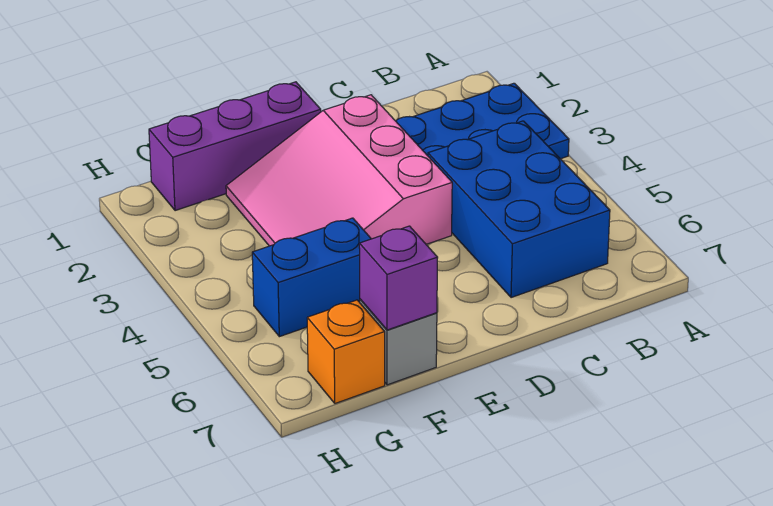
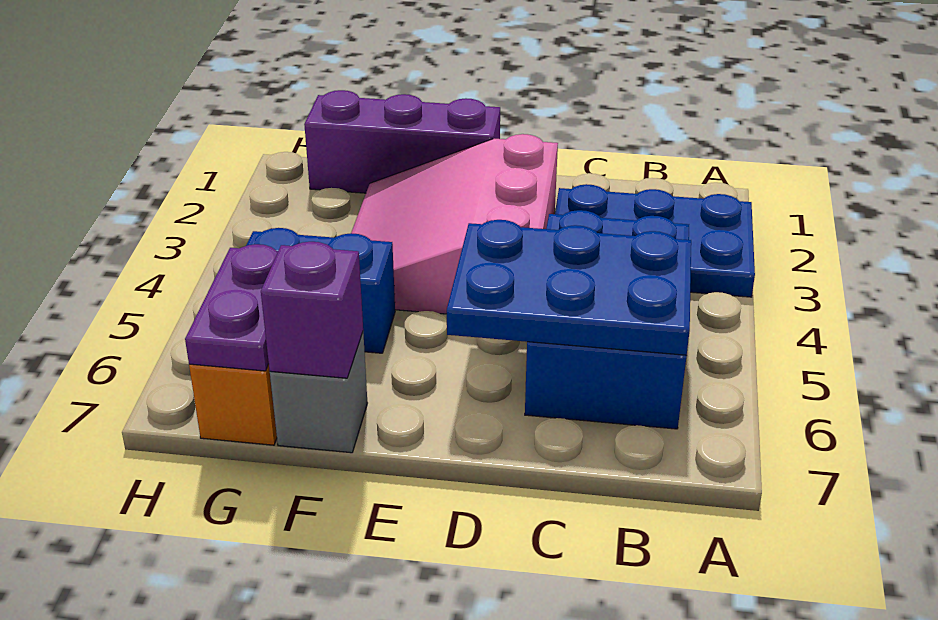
none -> blue 2x3 plate [447,220,691,355]
none -> purple 1x2 plate [185,244,278,371]

